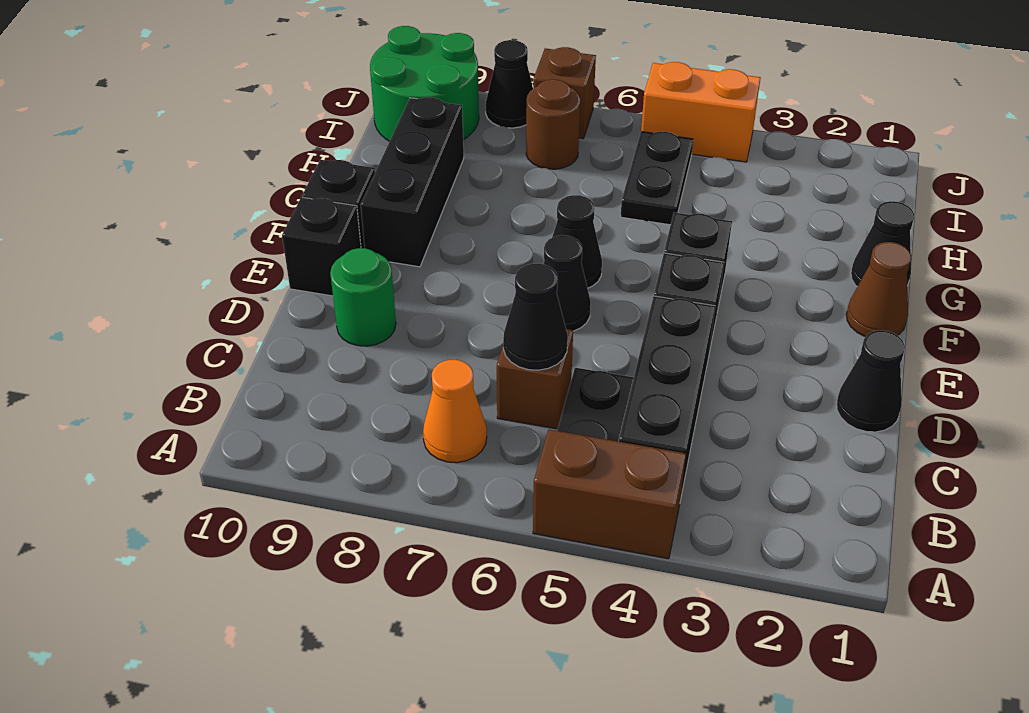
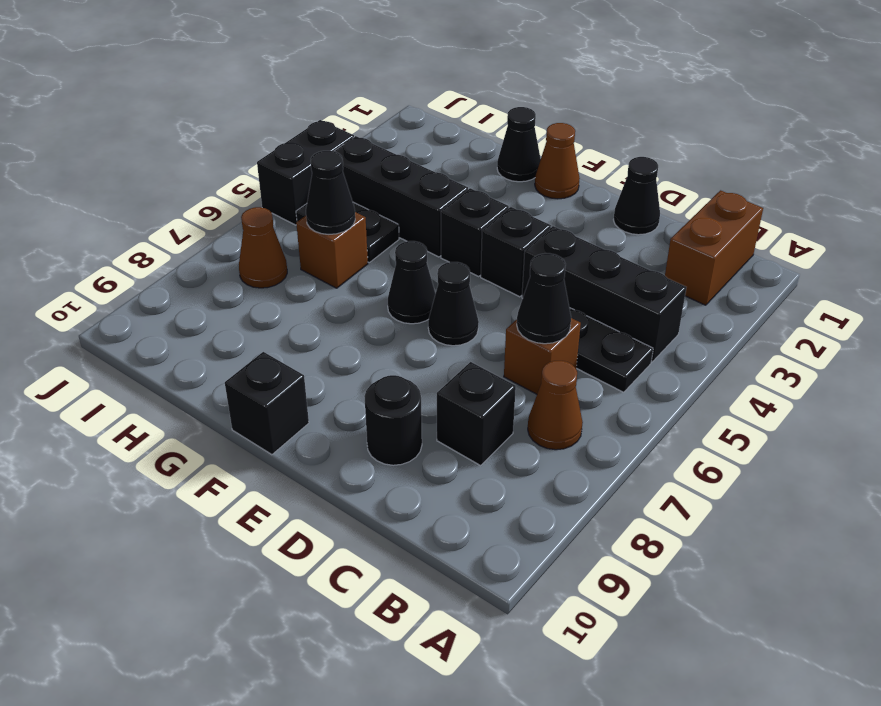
brown 1x2 brick [533,430,686,559] -> brown 1x2 brick moved to [665,190,763,305]
orange 1x1 cone [423,360,487,463] -> brown 1x1 cone [528,361,583,450]
green 1x1 round brick [330,248,396,346] -> black 1x1 round brick [364,375,422,465]
black 1x1 brick [282,197,361,296] -> black 1x1 brick moved to [437,362,516,465]
black 1x3 brick [361,97,464,267] -> black 1x3 brick moved to [335,136,468,257]
brown 1x1 round brick [526,79,580,169] -> brown 1x1 cone [239,207,287,288]
green 2x2 round brick [370,26,479,141] -> none
orange 1x2 brick [641,62,760,162] -> black 1x2 brick [257,120,354,225]
brown 1x1 brick [533,47,596,139] -> brown 1x1 brick moved to [296,212,368,288]
black 1x1 cone [486,40,533,128] -> black 1x1 cone moved to [306,151,355,234]

